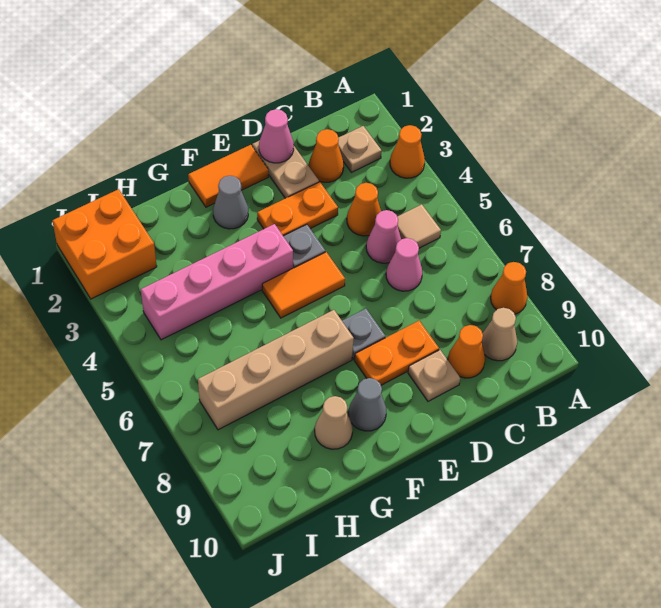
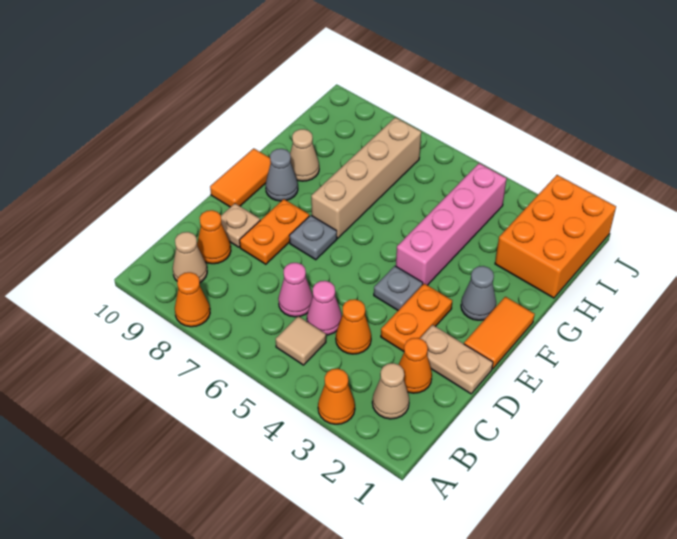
tan 1x1 plate [338,126,382,172] -> tan 1x1 cone [372,363,409,419]
pink 1x1 cone [259,109,294,163] -> none
orange 1x2 tile [262,252,345,318] -> orange 1x2 tile moved to [210,148,271,207]
orange 2x2 brick [52,189,157,299] -> orange 2x3 brick [495,175,616,298]

